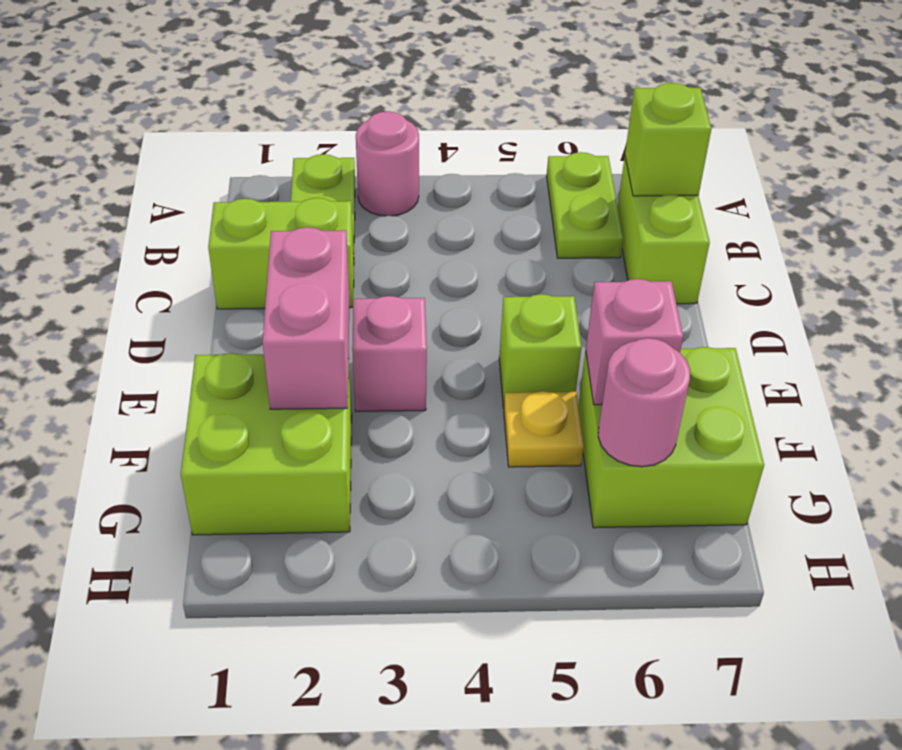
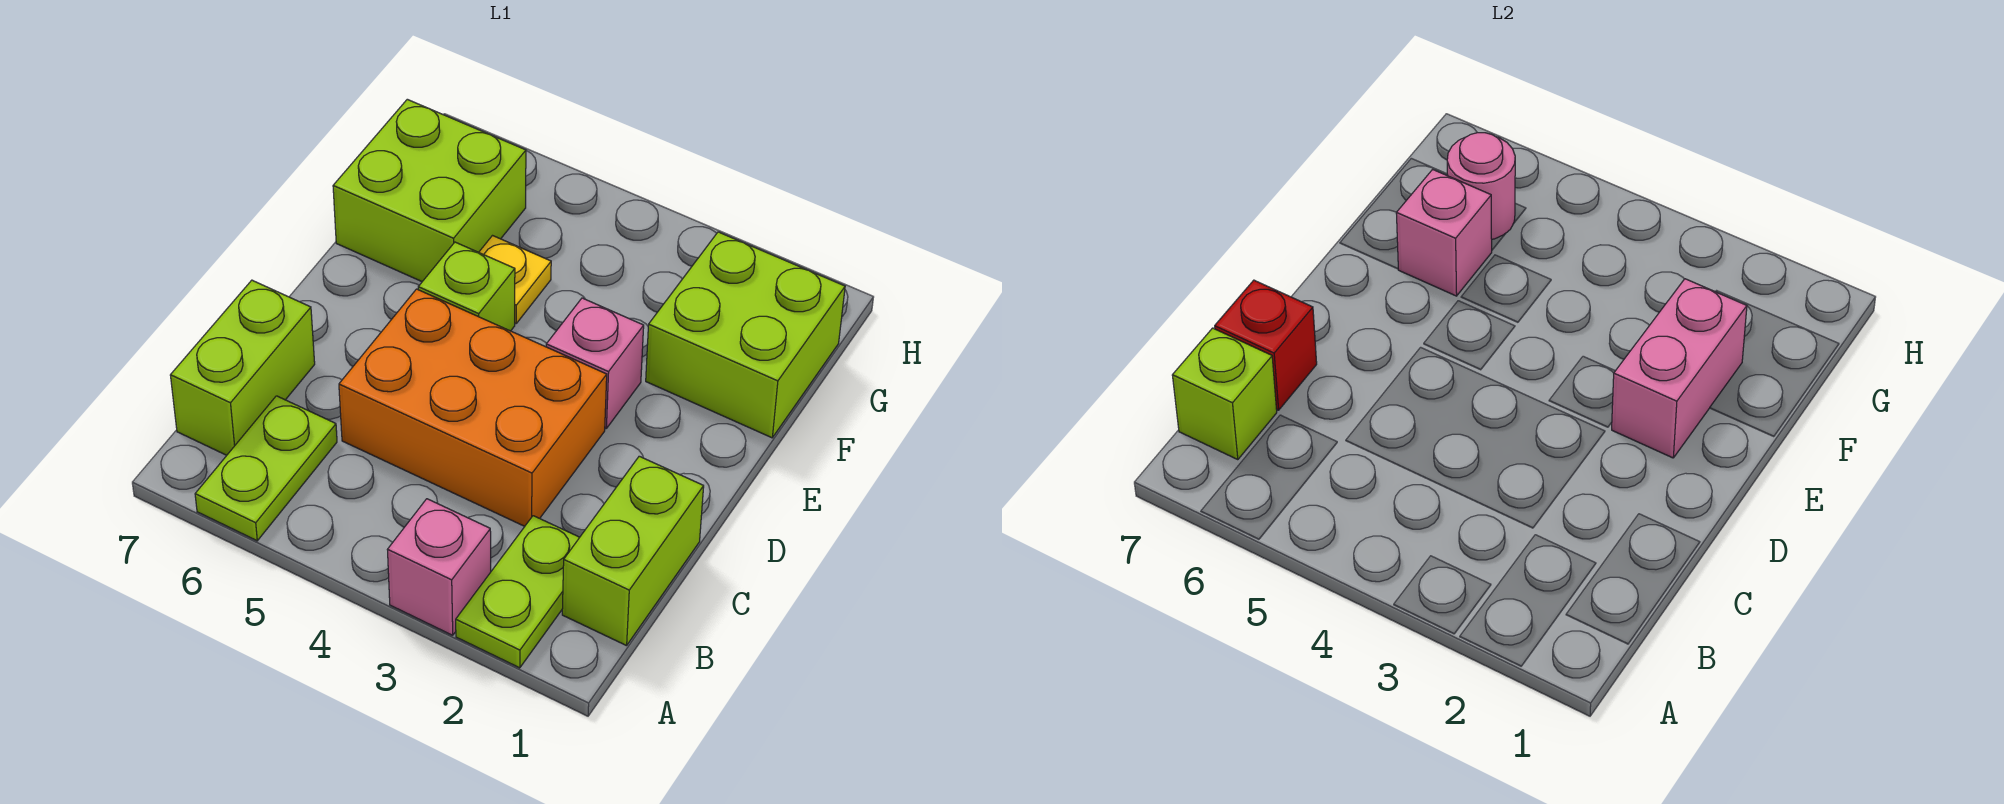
pink 1x1 round brick [356,111,419,216] -> pink 1x1 brick [387,499,491,635]
lime 1x2 brick [208,198,354,309] -> lime 1x2 brick turned to [562,456,704,646]
none -> orange 2x3 brick [339,289,607,526]
none -> red 1x1 brick [1215,280,1317,410]

